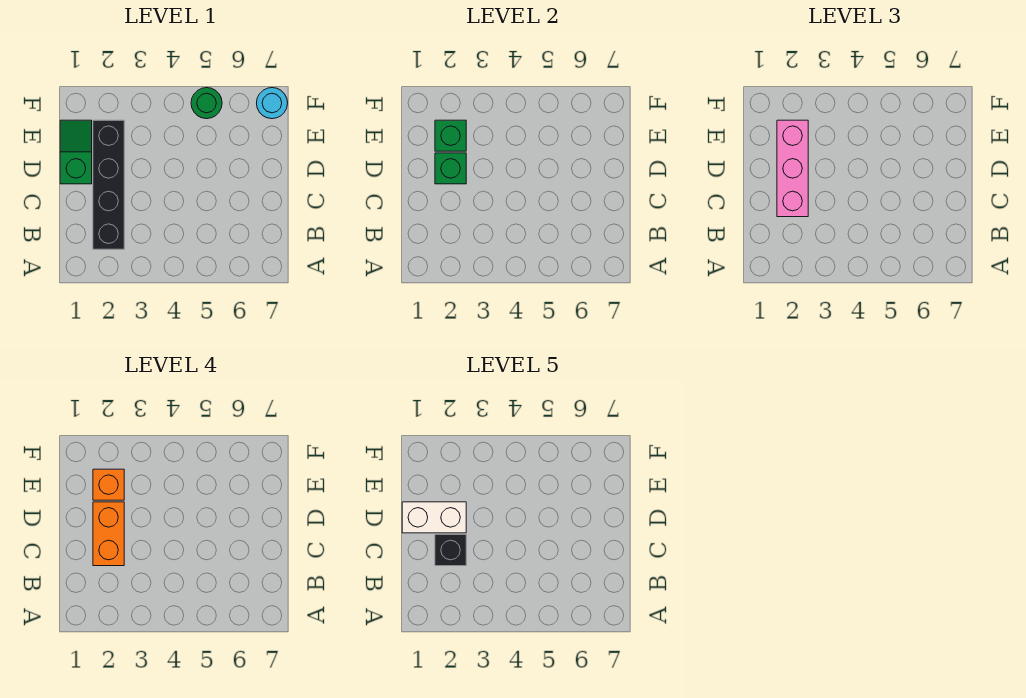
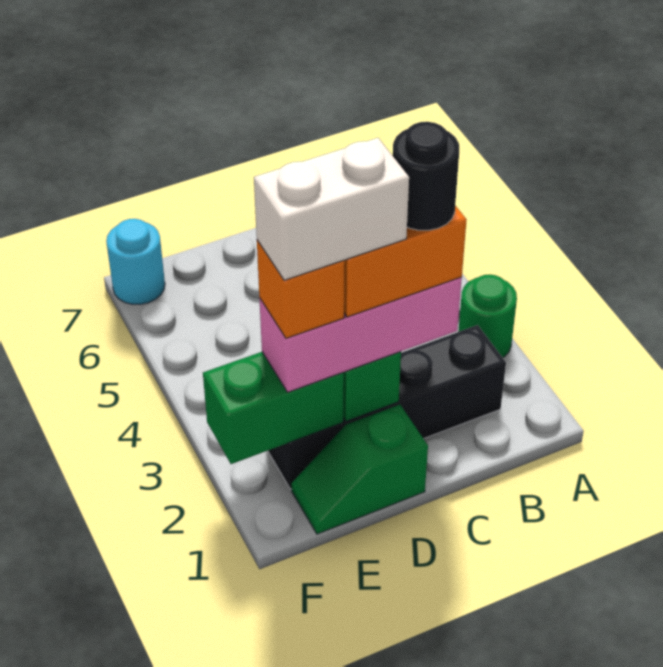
black 1x1 brick [435,535,466,566] -> black 1x1 round brick [393,122,459,230]
white 1x2 brick [402,502,466,533] -> white 1x2 brick turned to [254,138,409,280]
green 1x1 brick [435,120,466,151] -> green 1x2 brick [203,352,344,464]
green 1x1 round brick [191,88,222,119] -> green 1x1 round brick moved to [458,274,517,358]

